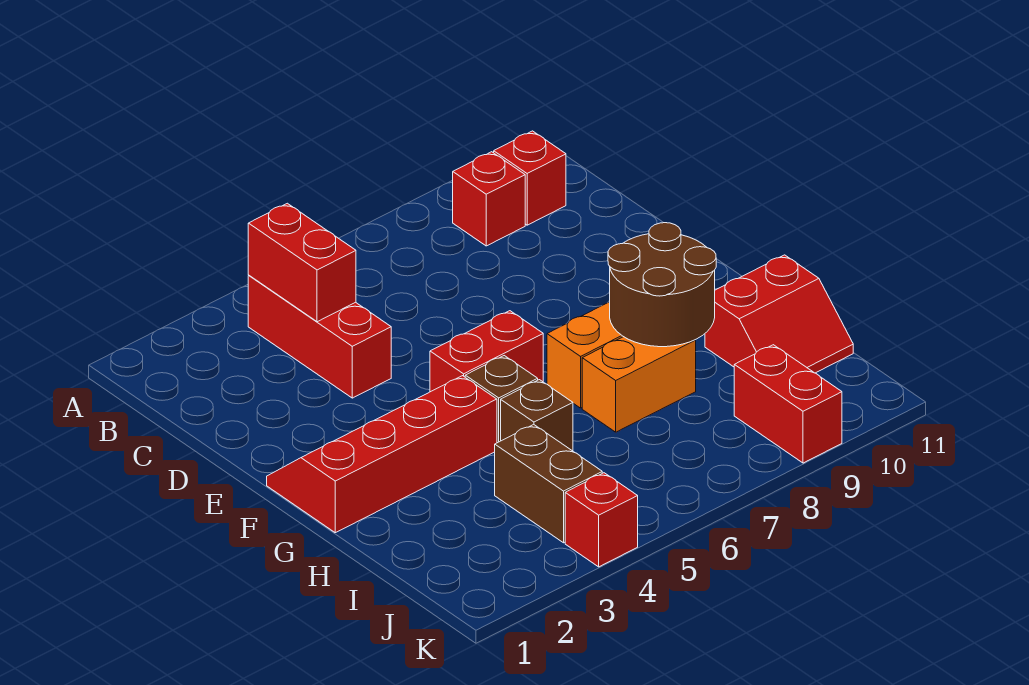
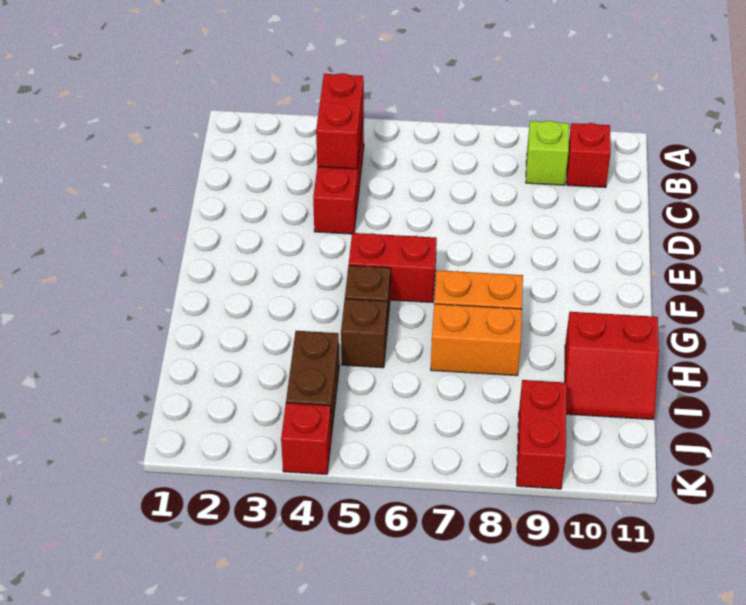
red 1x1 brick [453,152,525,246] -> lime 1x1 brick [526,121,569,185]
red 2x4 slope [267,376,497,533] -> none
brown 2x2 round brick [608,223,716,347] -> none

